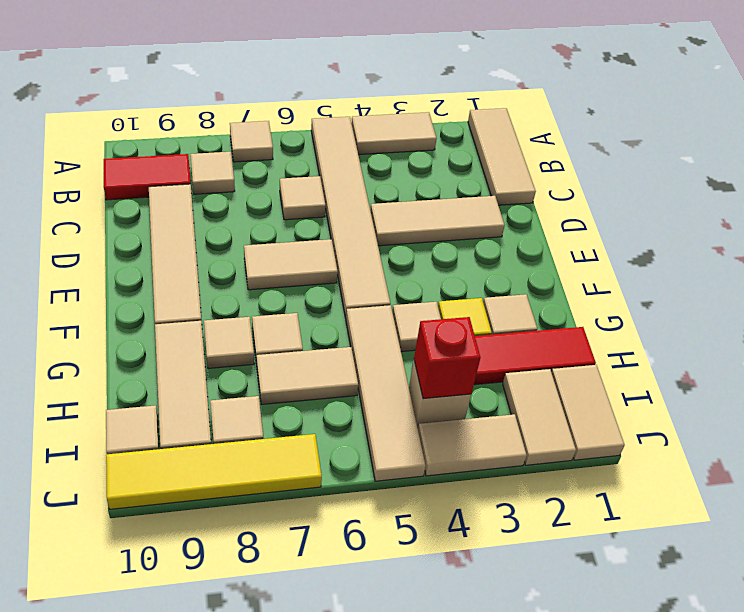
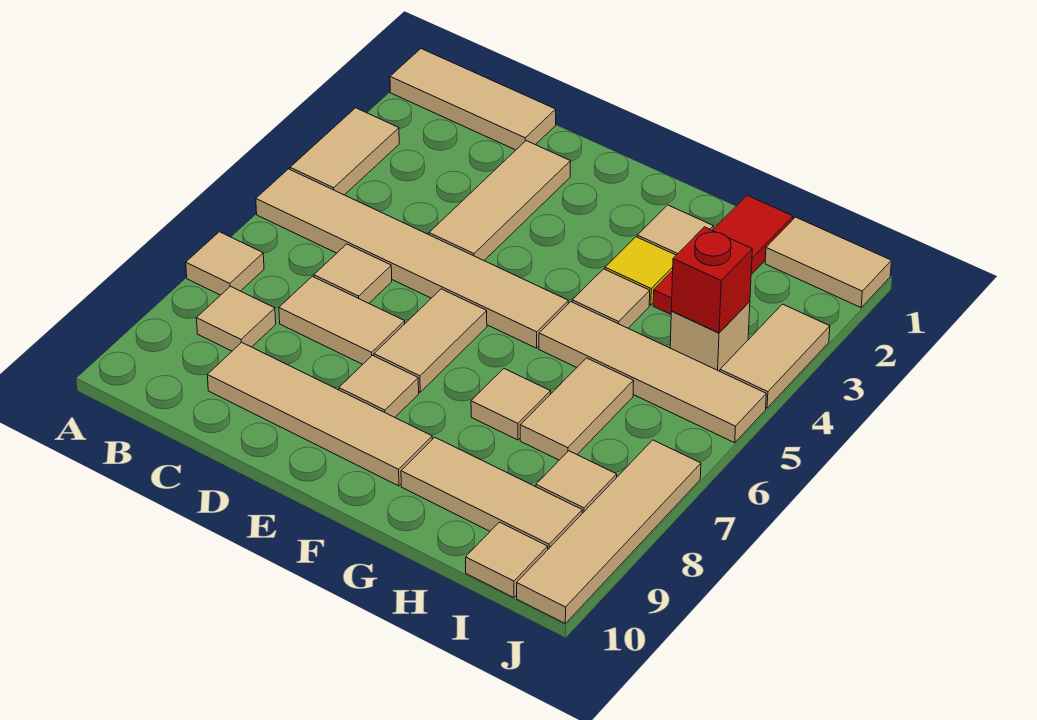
red 1x2 tile [104,154,191,200] -> none
tan 1x1 tile [204,317,254,368] -> tan 1x1 tile moved to [339,355,419,417]
tan 1x2 tile [503,369,576,465] -> tan 1x2 tile moved to [279,276,405,364]
yellow 1x4 tile [106,434,322,509] -> tan 1x4 tile [517,440,701,623]

